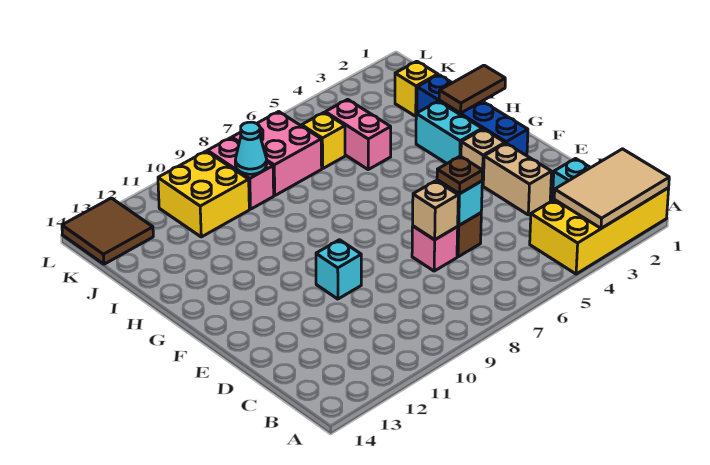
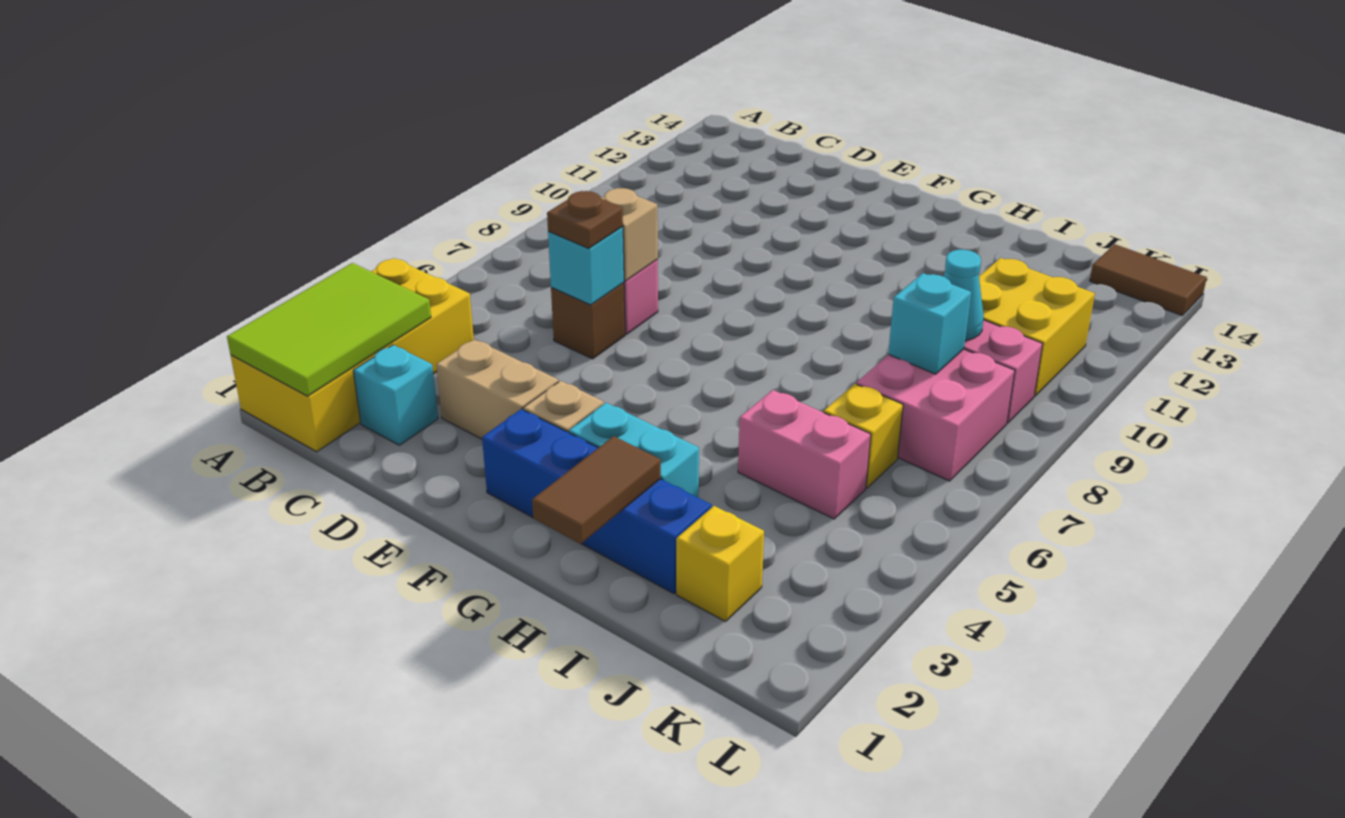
tan 2x3 tile [554,149,669,228] -> lime 2x3 tile [227,263,431,396]
cyan 1x1 brick [316,240,361,299] -> cyan 1x1 brick moved to [888,273,971,374]
brown 2x2 tile [62,198,153,264] -> brown 1x2 tile [1090,244,1207,315]

